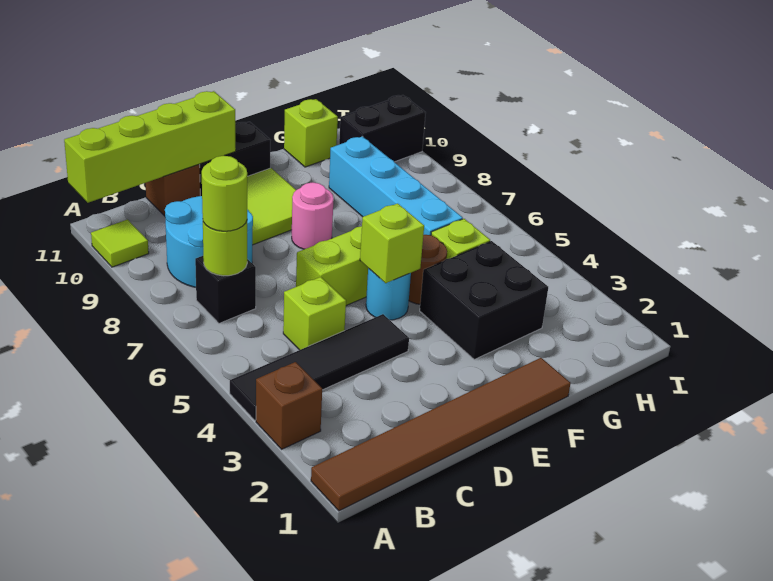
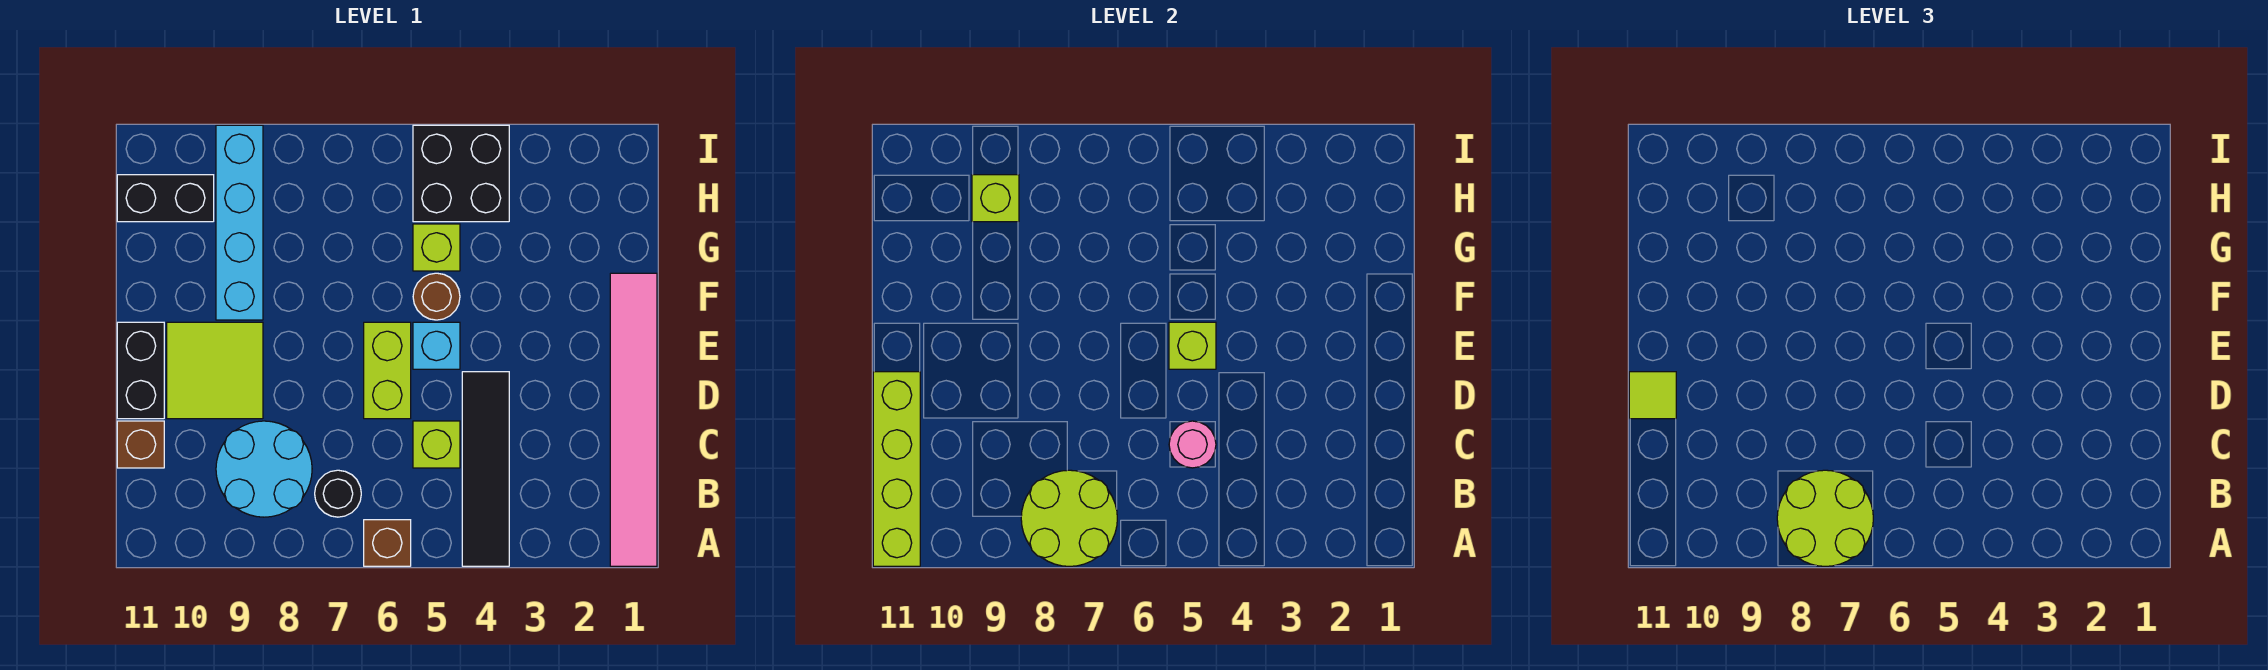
brown 1x6 tile [311,358,571,511] -> pink 1x6 tile [610,273,657,566]
brown 1x1 brick [256,362,322,449] -> brown 1x1 brick moved to [364,520,411,566]
lime 1x1 tile [91,219,149,267] -> lime 1x1 tile moved to [1629,372,1676,419]
black 1x1 brick [195,256,256,323] -> black 1x1 round brick [315,470,361,517]
lime 1x1 round brick [203,221,247,276] -> lime 2x2 round brick [1021,470,1117,566]
lime 1x1 round brick [202,156,247,231] -> lime 2x2 round brick [1777,470,1873,566]
cyan 1x1 round brick [366,268,411,320] -> cyan 1x1 brick [413,322,460,369]
pink 1x1 round brick [292,182,334,249] -> pink 1x1 round brick moved to [1169,421,1216,468]
black 2x2 brick [420,241,548,359] -> black 2x2 brick moved to [413,125,509,222]
cyan 1x4 brick [329,136,463,235] -> cyan 1x4 brick turned to [216,125,263,320]
lime 1x1 brick [284,99,338,167] -> lime 1x1 brick moved to [972,175,1019,222]
black 1x2 brick [339,95,426,162] -> black 1x2 brick turned to [117,175,214,222]

